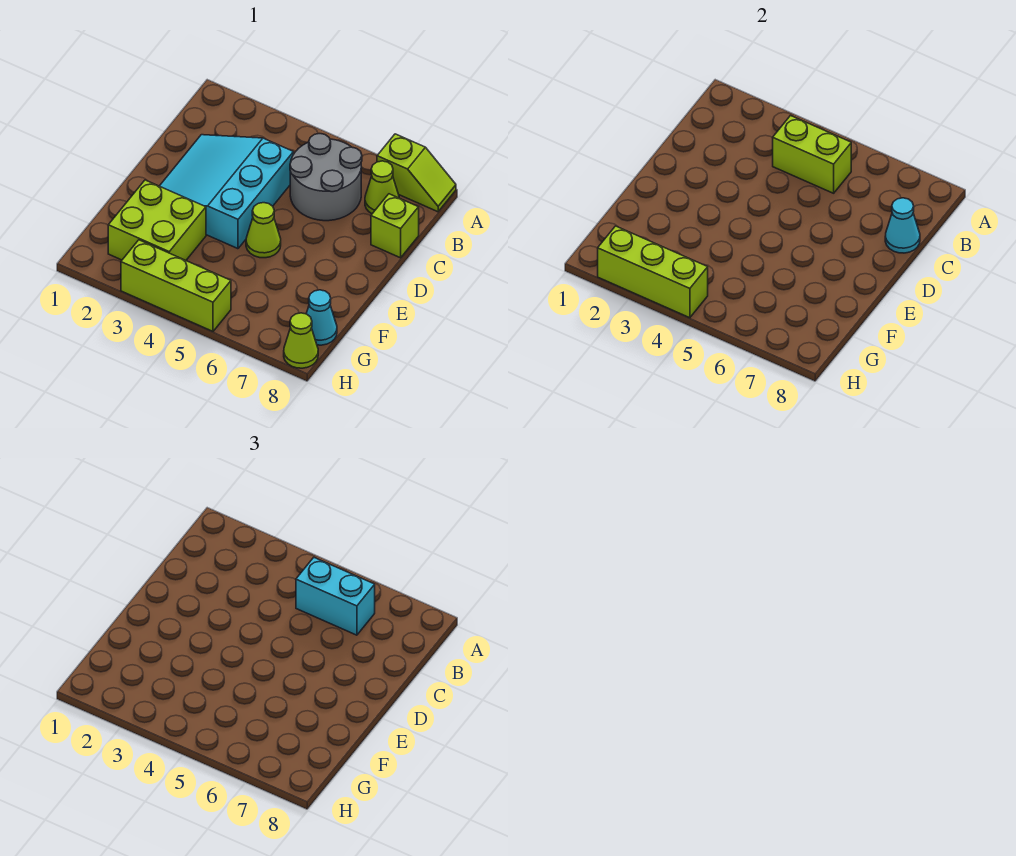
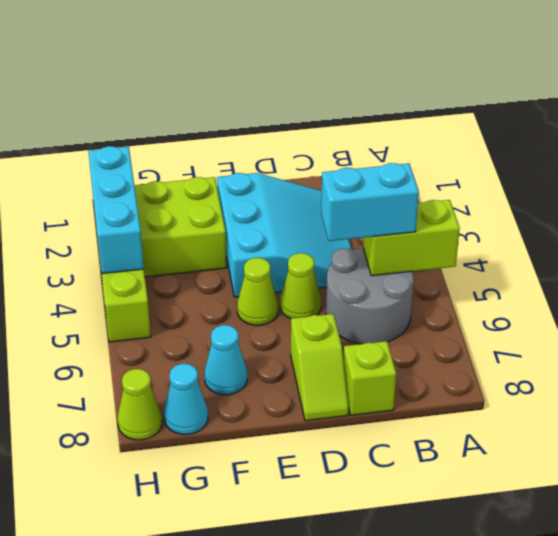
lime 1x2 slope [377,134,456,212] -> lime 1x2 slope moved to [291,314,349,421]
lime 1x2 brick [773,116,851,193] -> lime 1x2 brick turned to [363,200,460,276]
cyan 1x2 brick [296,558,375,635] -> cyan 1x2 brick turned to [321,163,419,241]
lime 1x1 cone [365,161,399,214] -> lime 1x1 cone moved to [280,253,321,319]
cyan 3x3 slope [160,135,293,249] -> cyan 3x3 slope turned to [217,173,352,297]
cyan 1x1 cone [885,198,920,253] -> cyan 1x1 cone moved to [204,325,247,395]
lime 1x3 brick [598,226,708,318] -> cyan 1x3 brick [88,146,144,274]

